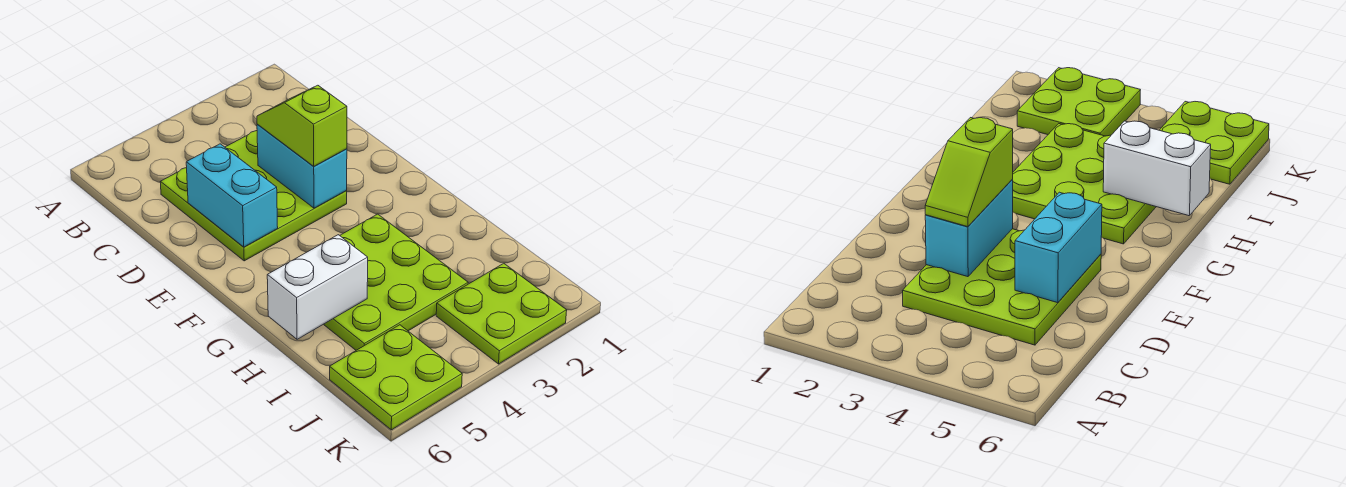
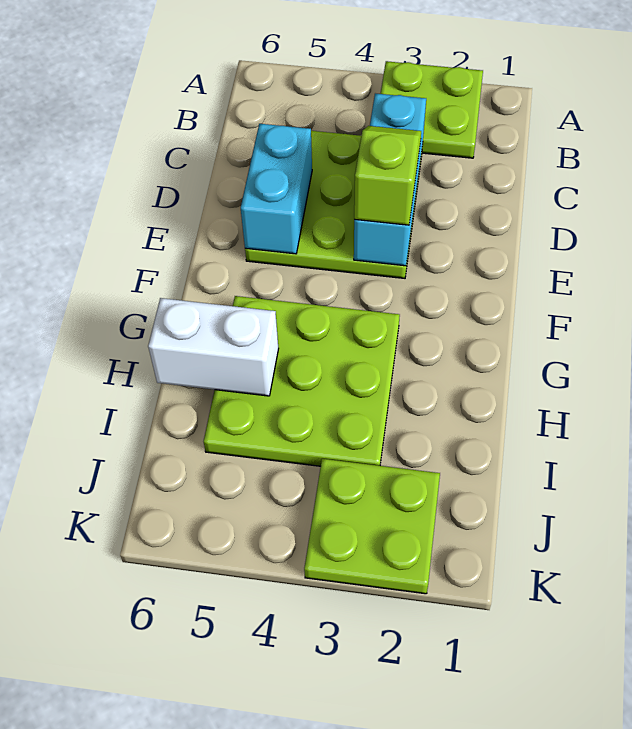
cyan 1x2 brick [257,124,347,208] -> cyan 1x3 brick [354,93,426,266]
lime 2x2 plate [330,325,462,430] -> lime 2x2 plate moved to [381,61,483,158]

